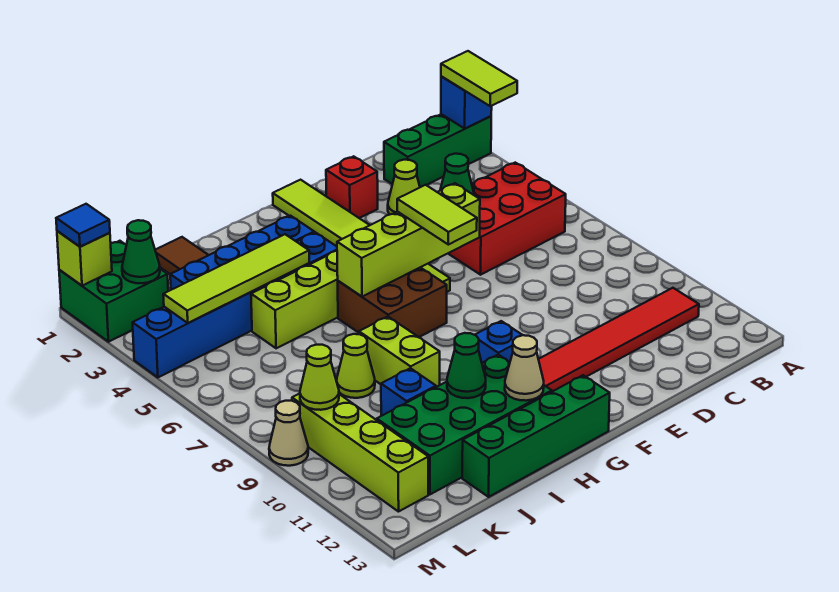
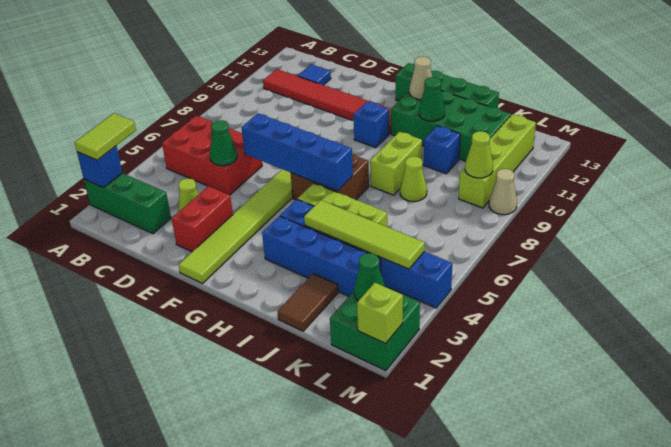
red 1x1 brick [326,156,378,218] -> red 1x2 brick [172,186,233,252]
lime 1x4 brick [337,183,480,297] -> blue 1x4 brick [241,114,353,191]
lime 1x2 tile [397,185,477,245] -> none
blue 1x1 tile [56,204,110,247] -> blue 1x1 tile moved to [298,64,331,85]

